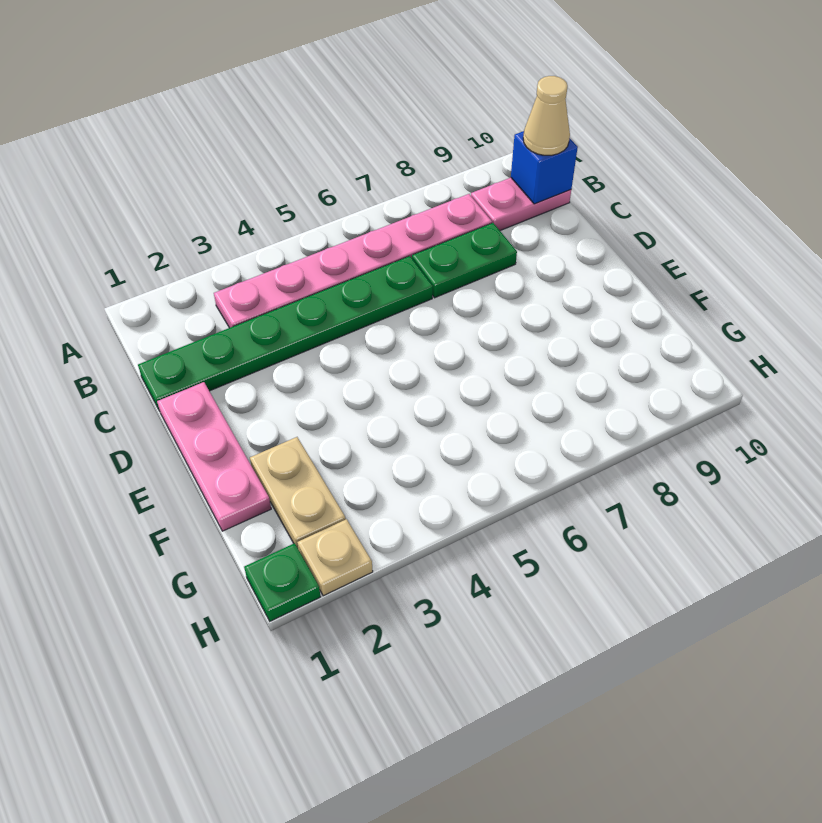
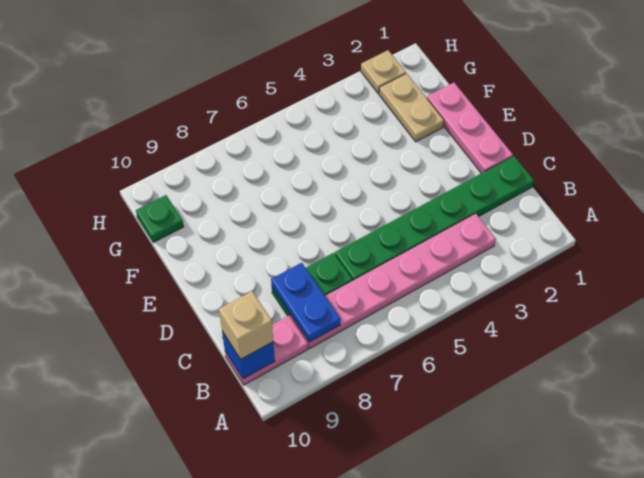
none -> blue 1x2 plate [271,263,340,342]
tan 1x1 cone [523,76,570,155] -> tan 1x1 brick [219,291,273,359]
green 1x1 plate [244,543,321,621] -> green 1x1 plate moved to [136,195,184,242]

